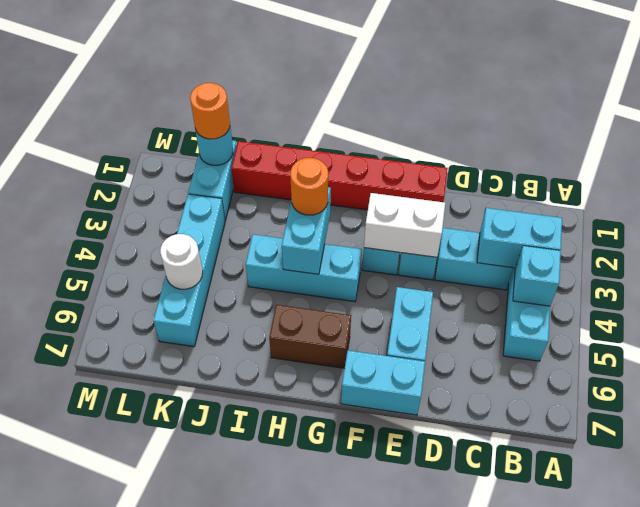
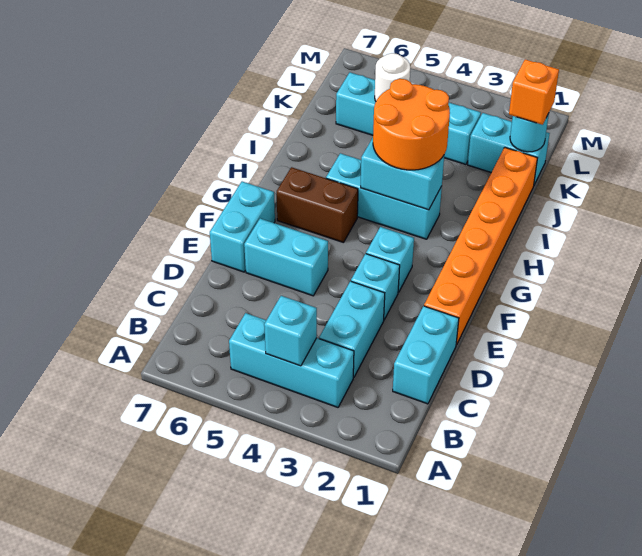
cyan 1x2 brick [477,208,562,268] -> cyan 1x2 brick moved to [393,306,459,404]
red 1x6 brick [231,141,448,210] -> orange 1x6 brick [424,147,537,345]
white 1x2 brick [364,193,445,257] -> none
cyan 1x3 brick [246,234,362,302] -> cyan 1x3 brick turned to [326,153,442,239]
brown 1x2 brick [269,305,351,368] -> brown 1x2 brick turned to [277,167,358,243]
orange 1x1 round brick [290,158,328,215] -> orange 2x2 round brick [373,79,450,170]
orange 1x1 round brick [190,83,230,139] -> orange 1x1 brick [509,59,559,125]

